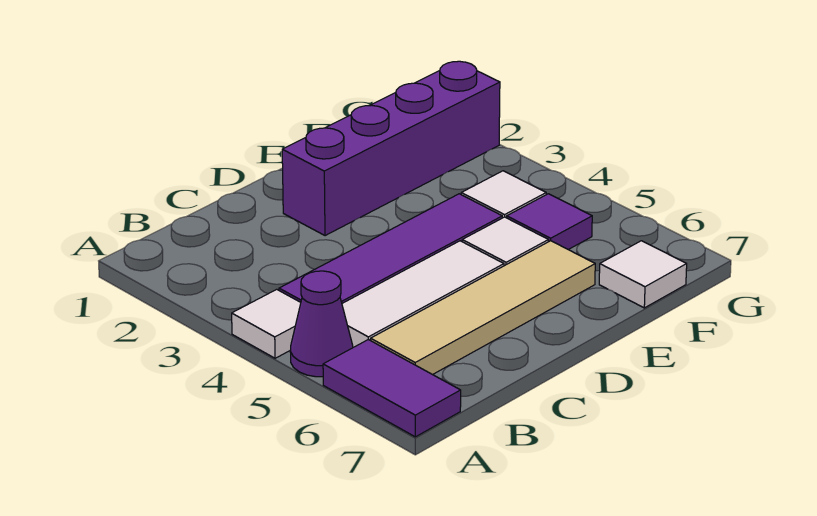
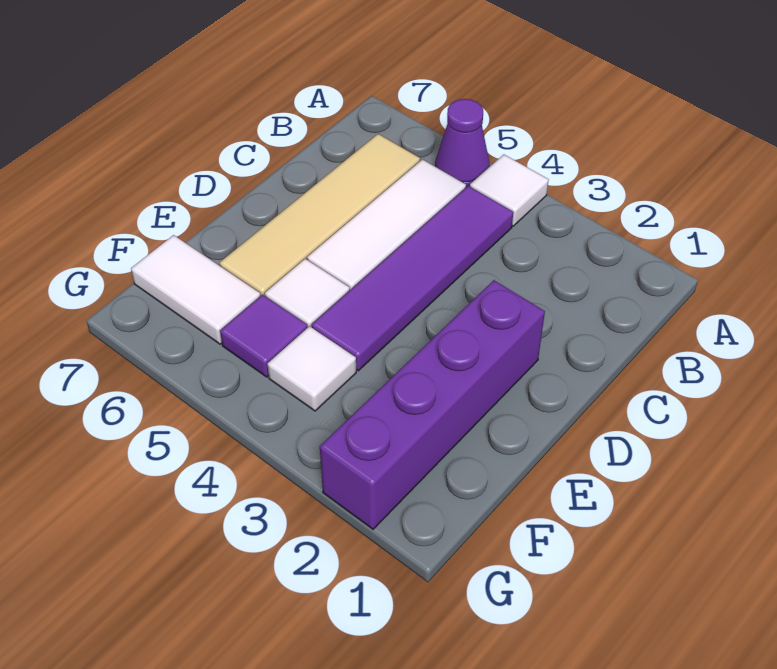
purple 1x2 tile [323,340,461,437] -> none
white 1x1 tile [599,241,687,308] -> white 1x2 tile [131,235,261,344]

